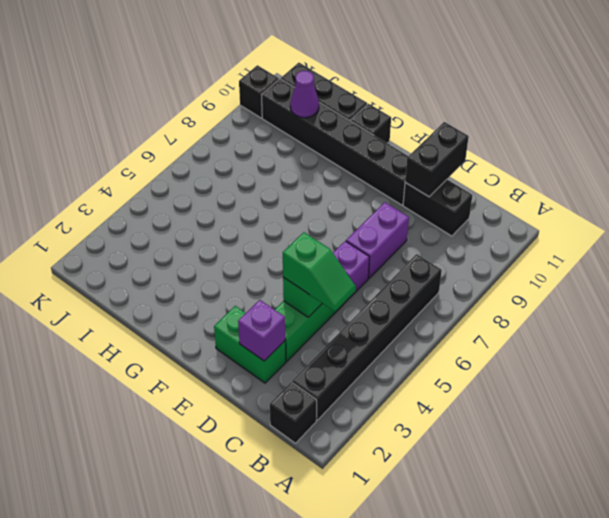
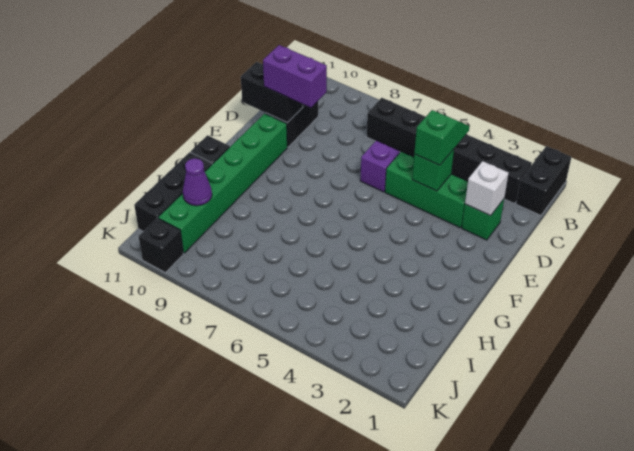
black 1x1 brick [270,382,317,443] -> black 1x2 brick [516,146,571,215]
green 1x2 brick [214,306,286,383] -> green 1x1 brick [462,199,504,240]
purple 1x1 brick [238,300,285,361] -> white 1x1 brick [465,161,509,216]
purple 1x2 brick [346,202,409,278] -> purple 1x2 brick moved to [263,45,327,107]
black 1x6 brick [262,79,408,205] -> green 1x6 brick [158,114,287,253]

